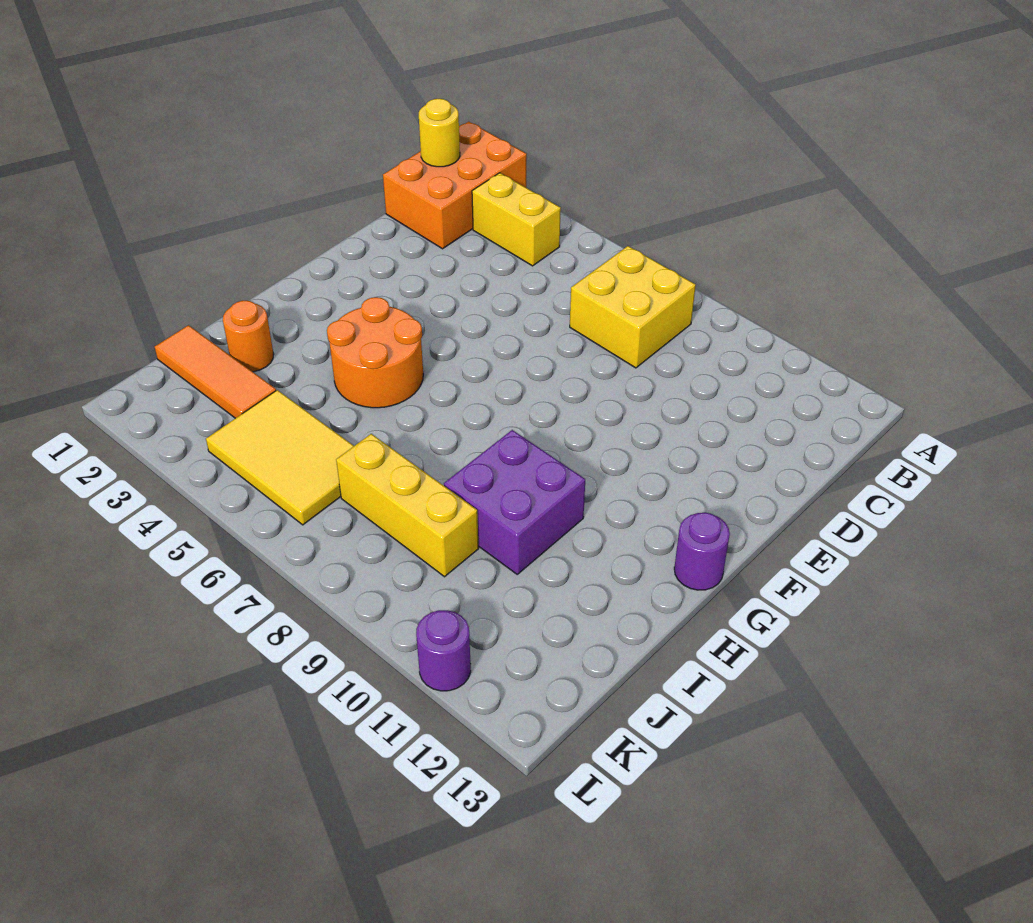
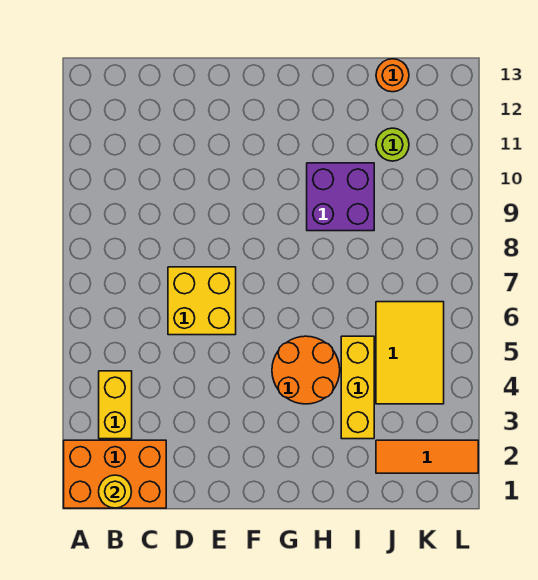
yellow 2x2 brick [570,246,696,368] -> yellow 2x2 brick moved to [168,267,236,335]
purple 1x1 round brick [674,513,730,590] -> none
orange 1x1 round brick [223,301,274,372] -> orange 1x1 round brick moved to [376,59,409,92]
orange 1x3 tile [155,325,276,418] -> orange 1x3 tile turned to [376,440,478,473]
yellow 1x3 brick [336,434,479,577] -> yellow 1x3 brick moved to [341,336,374,439]
none -> lime 1x1 round brick [376,128,409,161]
purple 1x1 round brick [416,610,471,691] -> none

